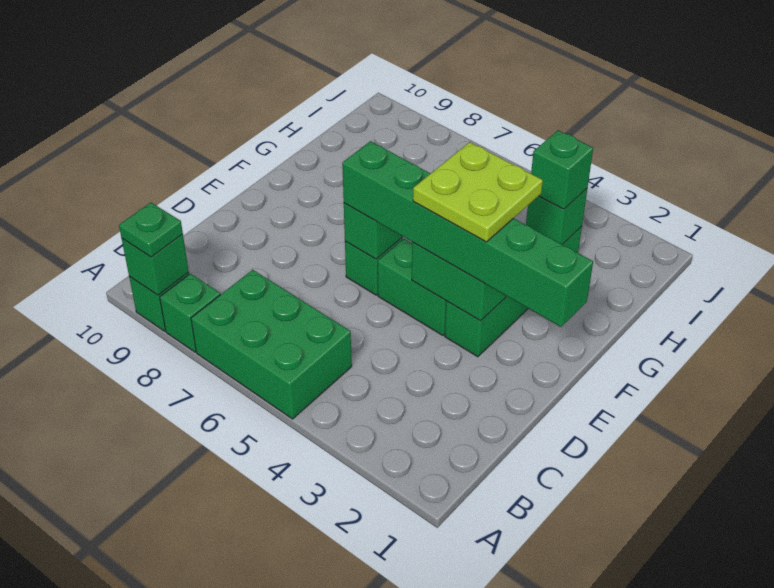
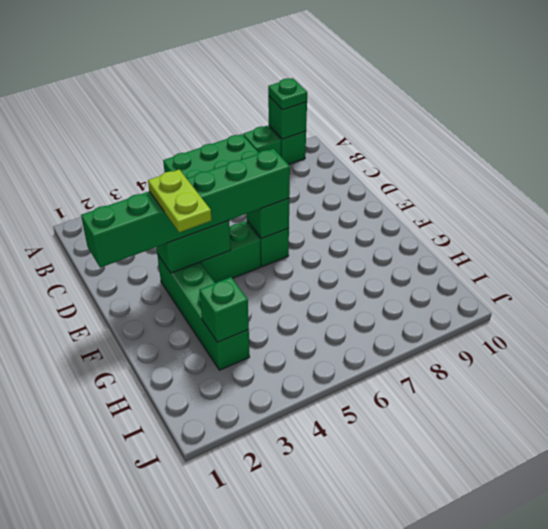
lime 2x2 plate [413,142,543,242] -> lime 1x2 plate [148,170,212,232]
green 1x1 brick [531,130,593,209] -> none

